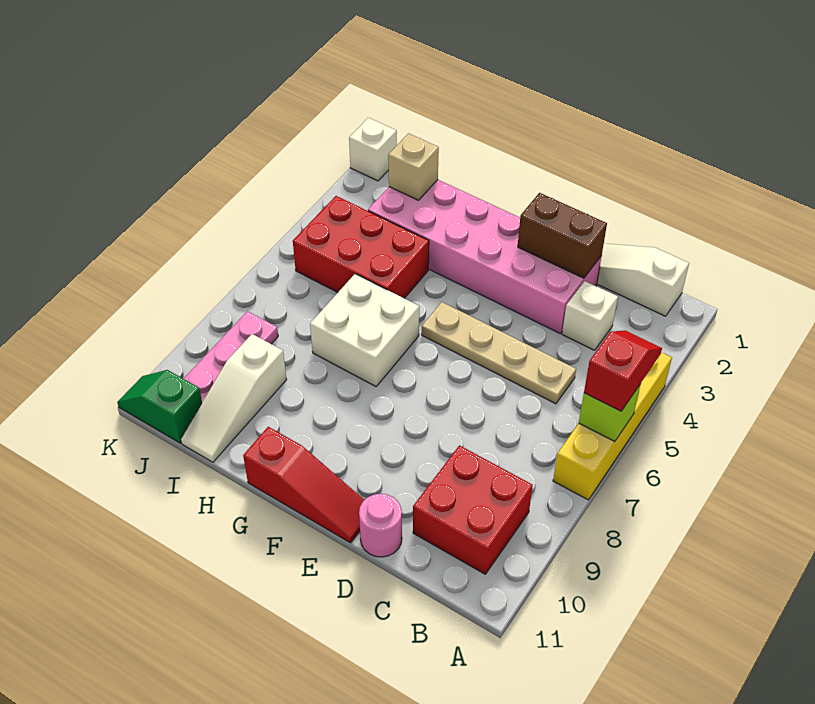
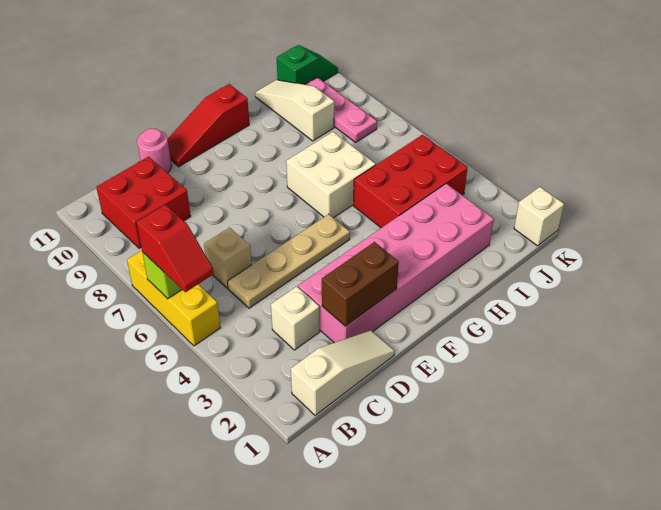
yellow 1x4 brick [553,352,672,500] -> yellow 1x3 brick [127,250,220,346]
tan 1x1 brick [388,133,439,200] -> tan 1x1 brick moved to [204,228,252,288]

